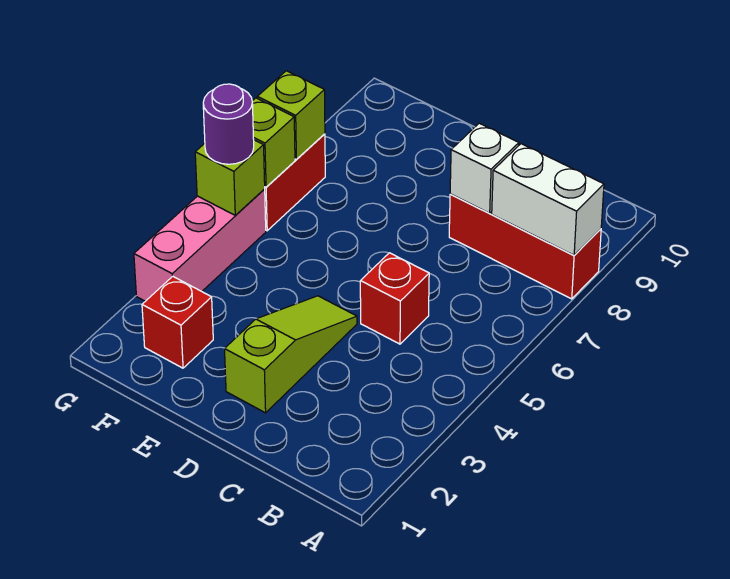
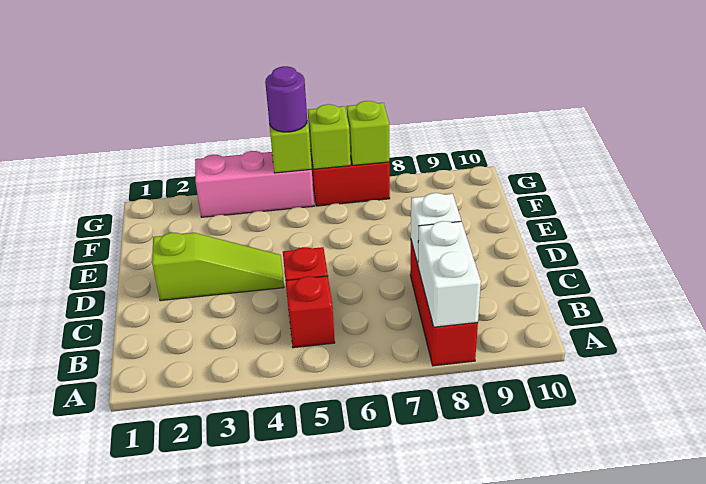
red 1x1 brick [142,276,213,368] -> red 1x1 brick moved to [286,276,335,348]

